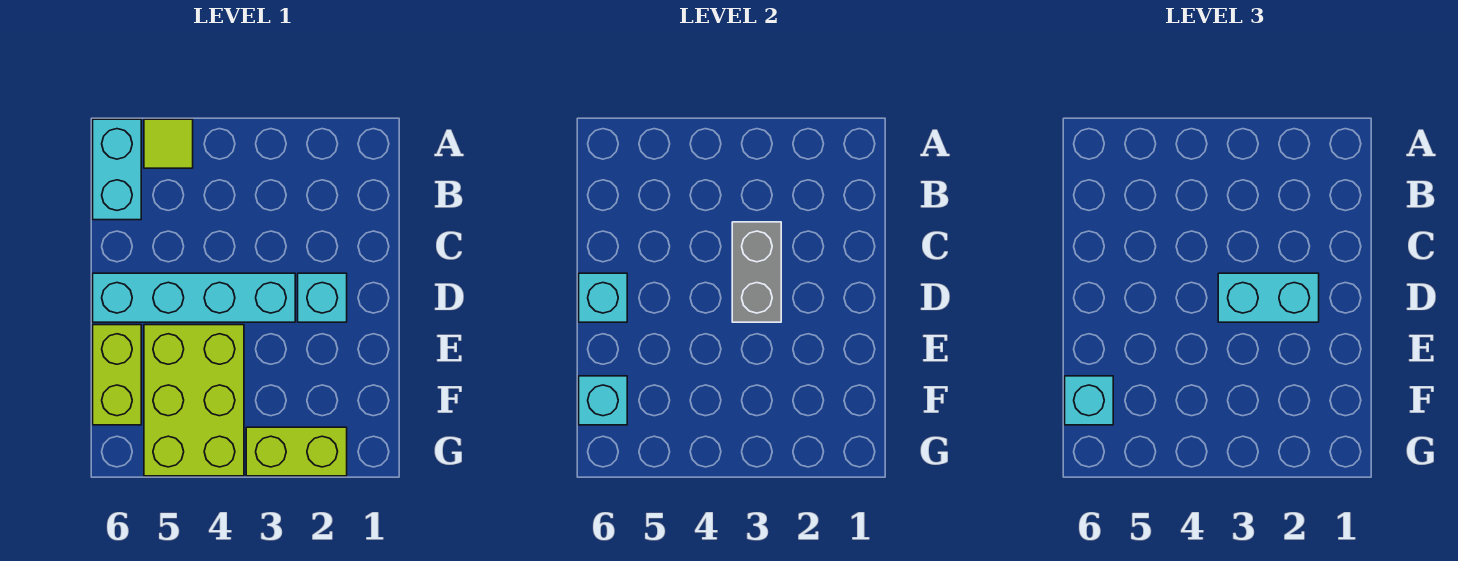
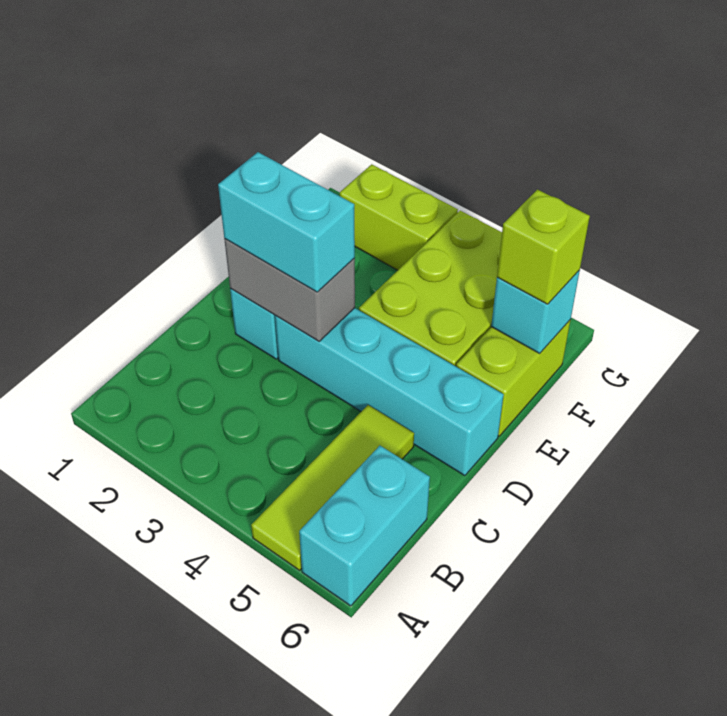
lime 1x1 tile [144,119,193,168] -> lime 1x3 tile [251,405,414,570]
grey 1x2 brick [732,222,781,322] -> grey 1x2 brick turned to [224,239,355,341]
cyan 1x1 brick [579,273,627,322] -> none
cyan 1x1 brick [1065,376,1113,425] -> lime 1x1 brick [497,190,590,304]

